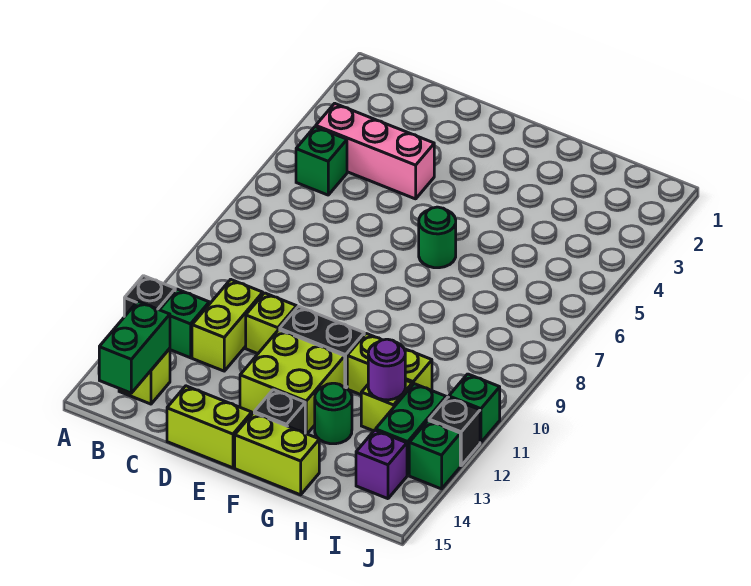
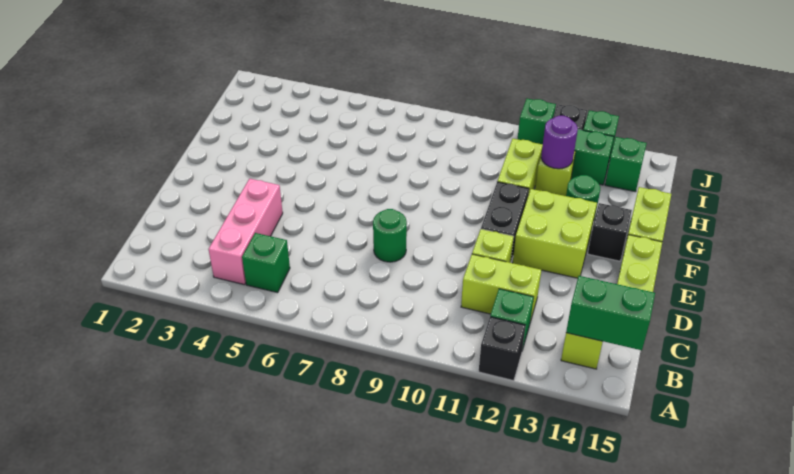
green 1x1 round brick [419,207,456,268] -> green 1x1 round brick moved to [373,209,407,262]
purple 1x1 brick [356,430,407,499] -> green 1x1 brick [605,137,647,192]

